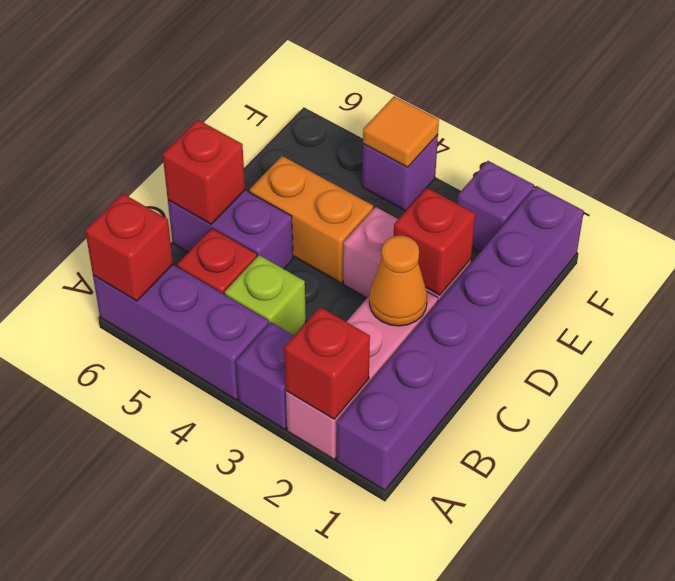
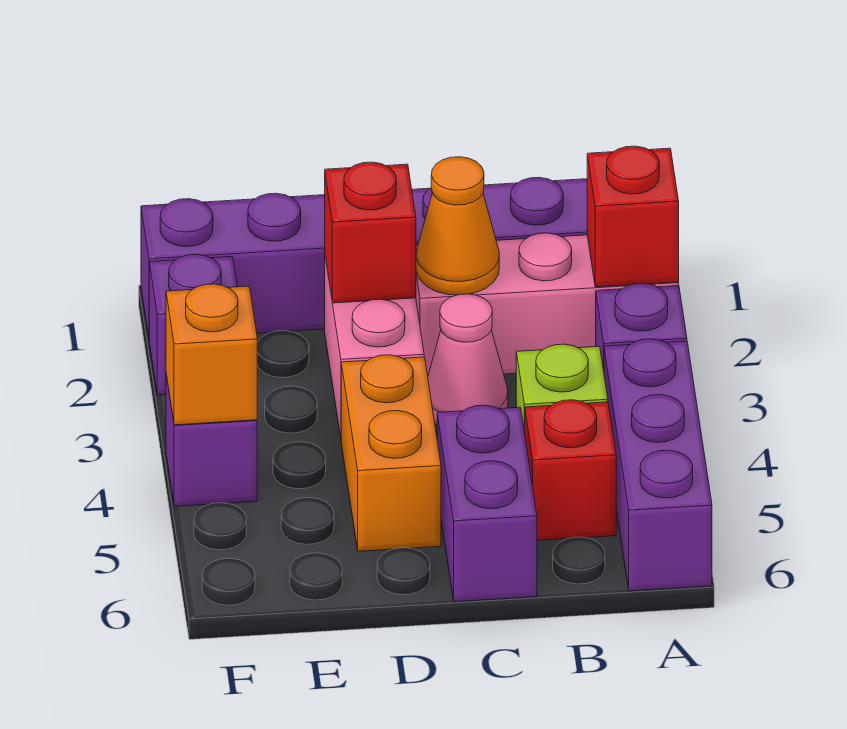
red 1x1 brick [85,193,173,301] -> none
none -> pink 1x1 cone [428,294,508,424]
red 1x1 brick [163,120,245,224] -> none
orange 1x1 tile [363,96,439,167] -> orange 1x1 brick [166,284,257,425]

